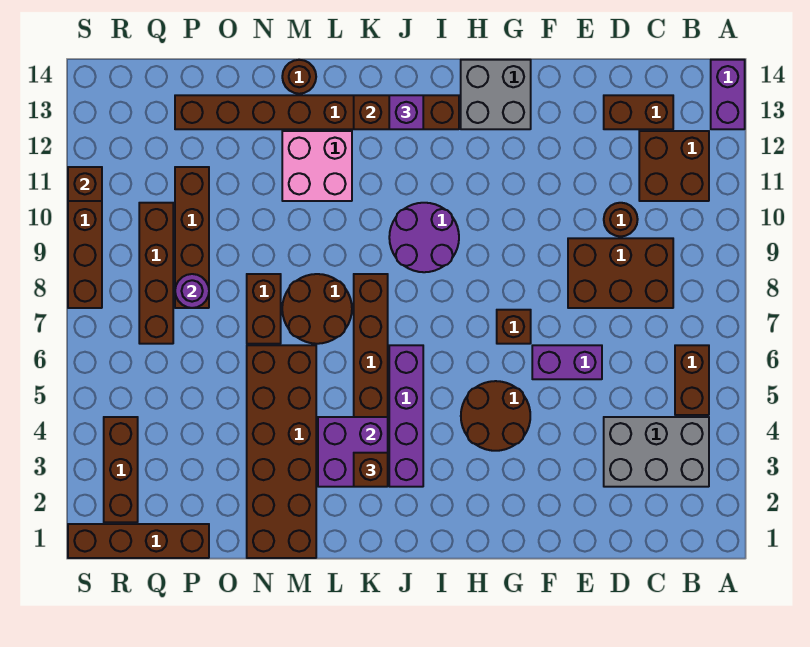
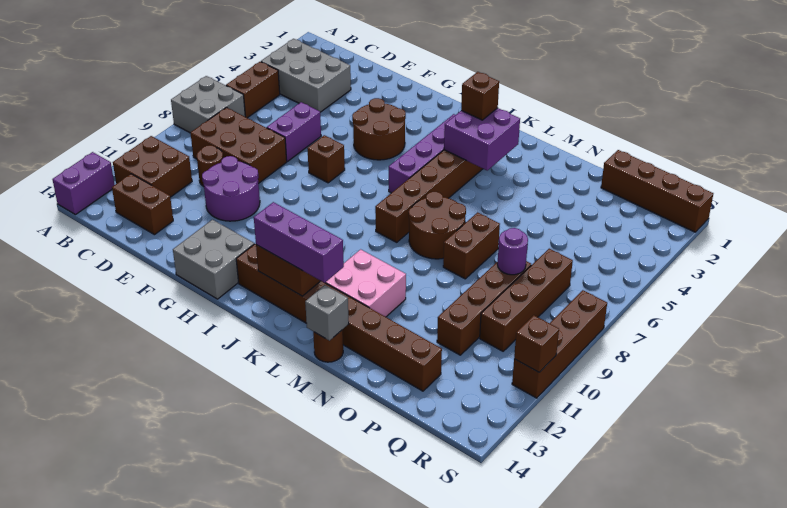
none -> grey 2x2 brick [171,76,245,133]
purple 1x2 brick [532,345,602,379] -> purple 1x2 brick turned to [267,102,321,161]
purple 2x2 round brick [389,203,459,272] -> purple 2x2 round brick moved to [202,156,260,221]
purple 1x1 brick [389,95,423,129] -> purple 1x3 brick [254,202,344,283]
brown 2x6 brick [247,345,316,558] -> none
none -> grey 1x1 brick [305,285,349,341]
brown 1x3 brick [104,417,138,522] -> none

